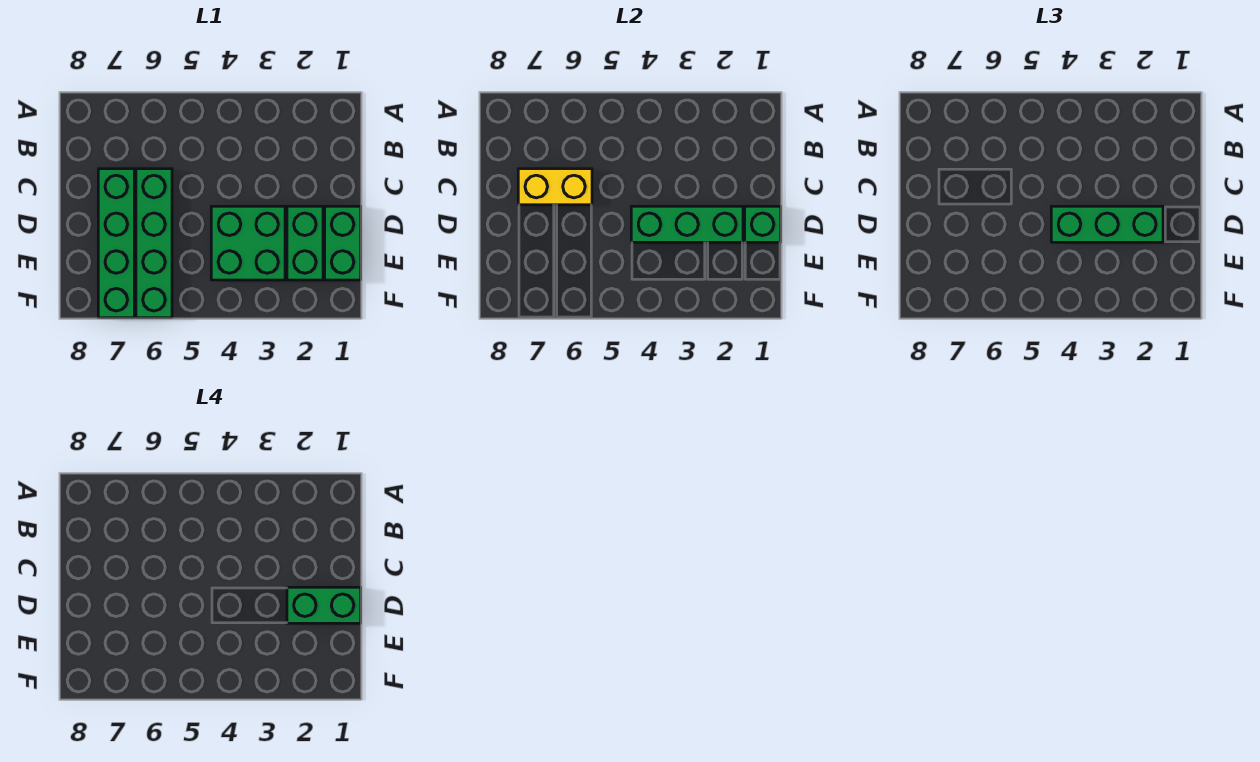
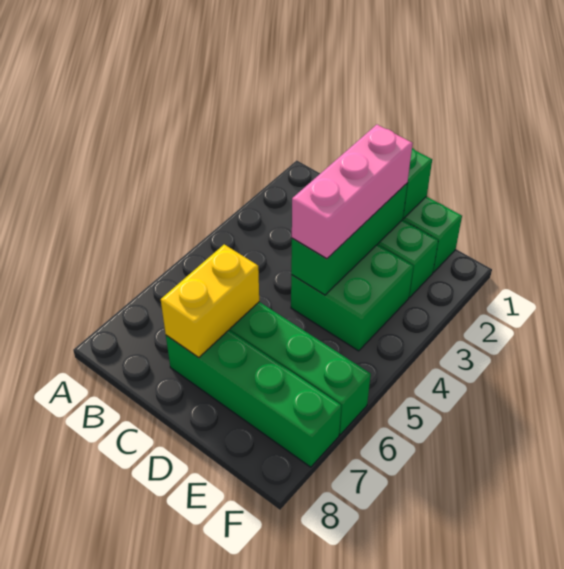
green 1x2 brick [287,587,361,623] -> none
green 1x3 brick [1051,206,1163,242] -> pink 1x3 brick [292,125,413,259]

